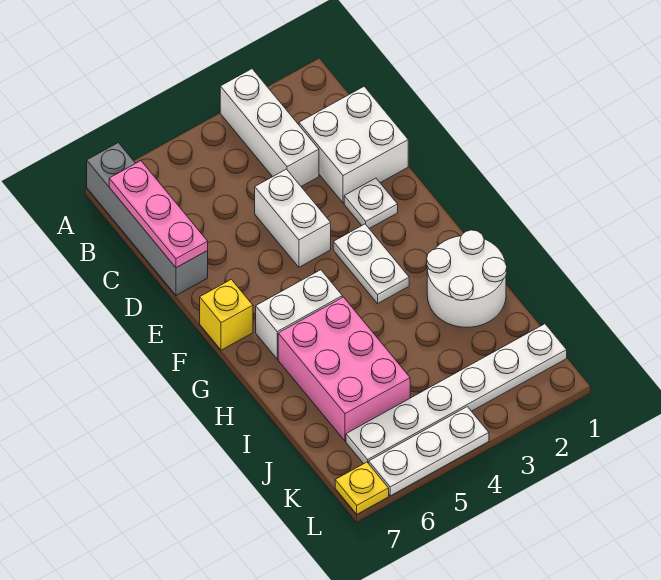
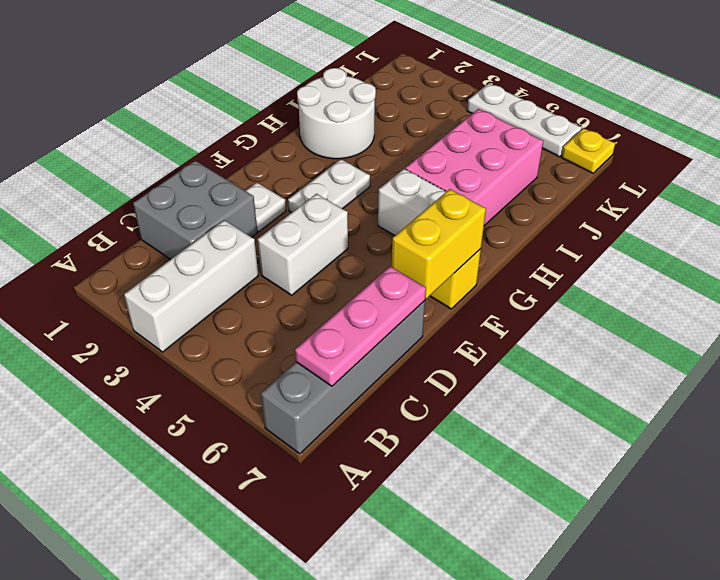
white 2x2 brick [299,87,408,203] -> grey 2x2 brick [133,161,257,260]
none -> yellow 1x2 brick [392,189,486,299]
white 1x6 plate [346,324,567,464] -> none

